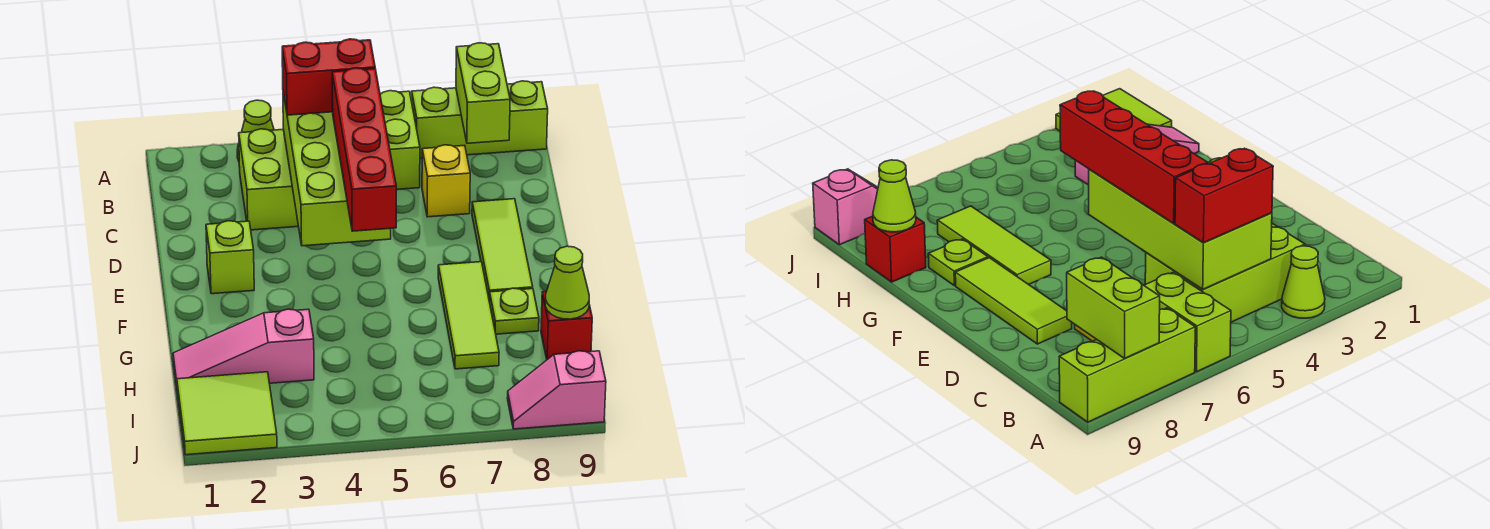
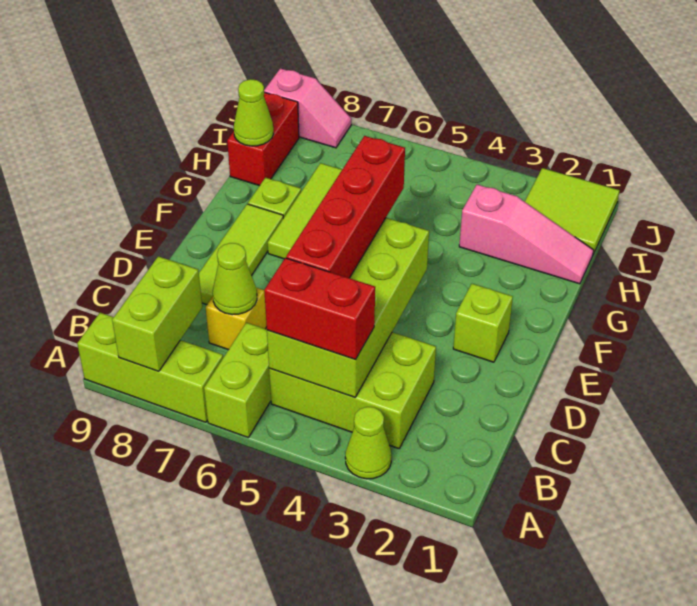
none -> lime 1x1 cone [213,243,257,315]
red 1x1 brick [541,291,592,359] -> red 1x2 brick [227,92,299,186]

